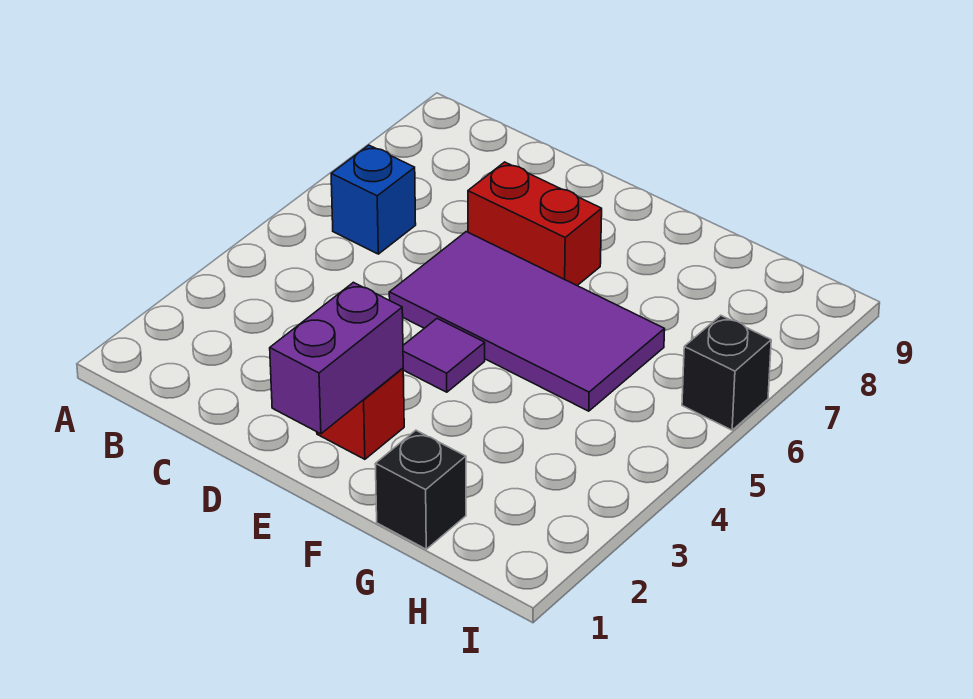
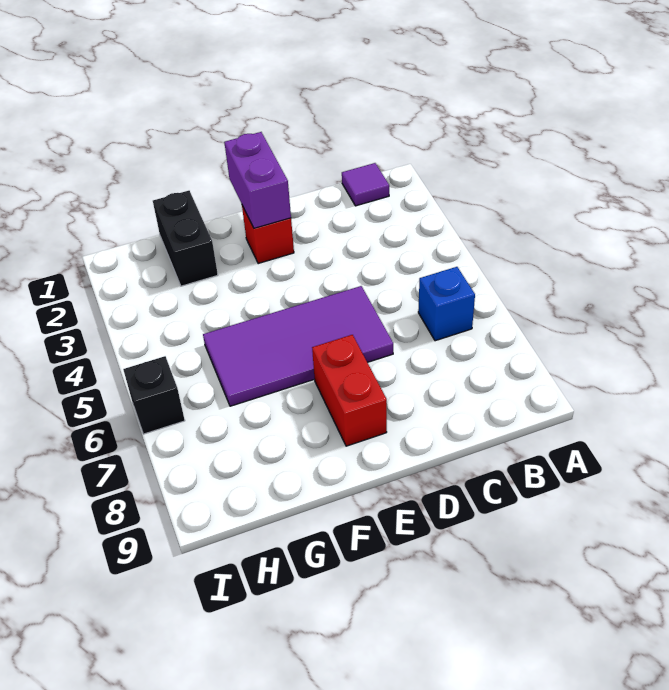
red 1x2 brick [468,162,602,285] -> red 1x2 brick turned to [312,335,387,446]
purple 1x1 tile [403,319,485,392] -> purple 1x1 tile moved to [342,163,389,206]
black 1x1 brick [375,430,466,549] -> black 1x2 brick [153,191,218,286]

